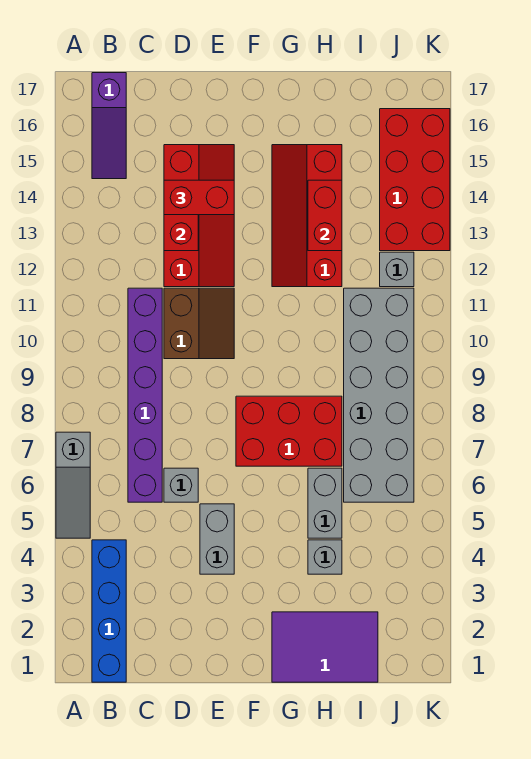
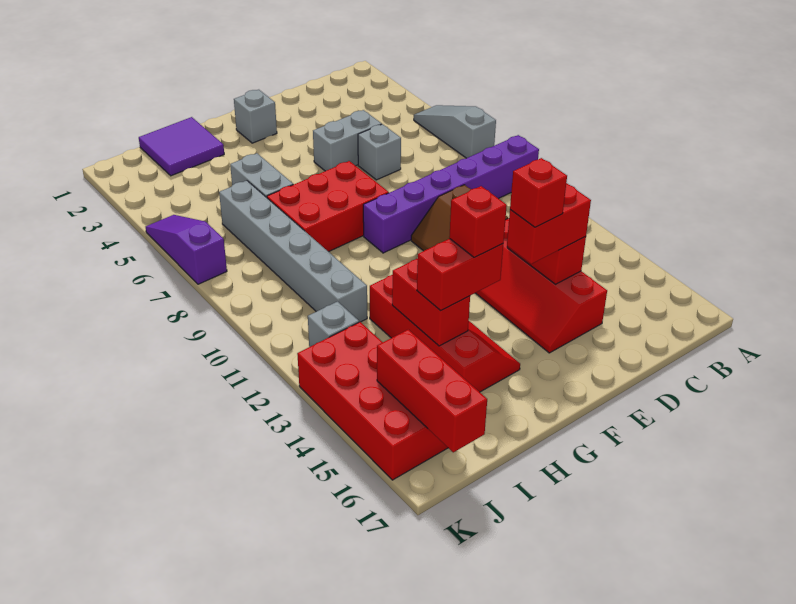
blue 1x4 brick [92,540,126,682] -> none
purple 1x3 slope [92,73,126,179] -> purple 1x3 slope moved to [146,215,227,284]
purple 1x6 brick [128,288,162,502] -> purple 1x6 brick turned to [363,135,539,253]
grey 1x2 brick [200,504,234,574] -> grey 1x2 brick turned to [313,110,381,171]
none -> red 1x1 brick [510,158,567,227]
purple 2x3 tile [272,612,378,682] -> purple 2x2 tile [139,117,224,176]
none -> red 1x2 brick [417,239,503,311]
none -> red 1x1 brick [449,186,507,257]
grey 1x1 brick [308,540,342,574] -> grey 1x1 brick moved to [234,90,277,143]
grey 2x6 brick [344,288,414,502] -> grey 1x6 brick [219,180,367,322]
none -> red 1x3 brick [377,330,487,452]

